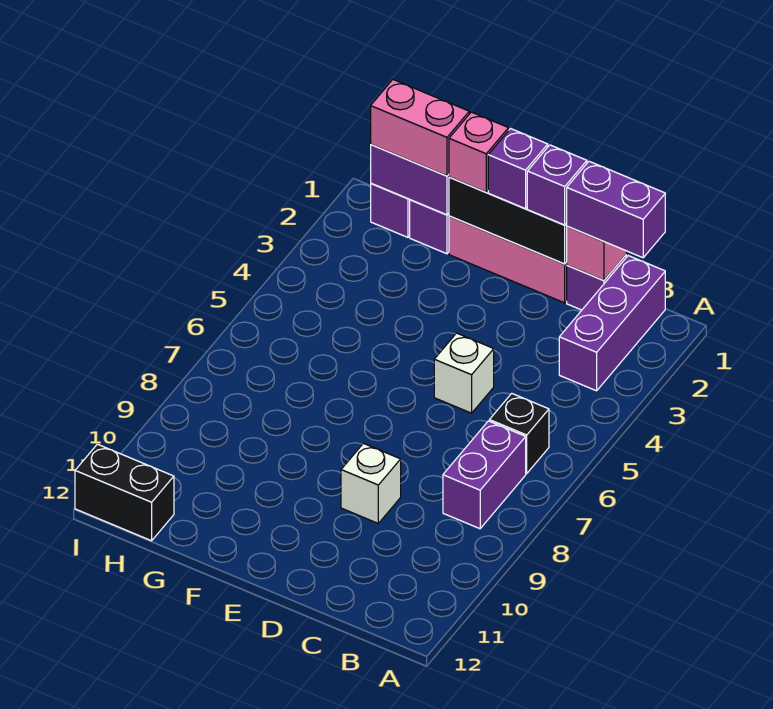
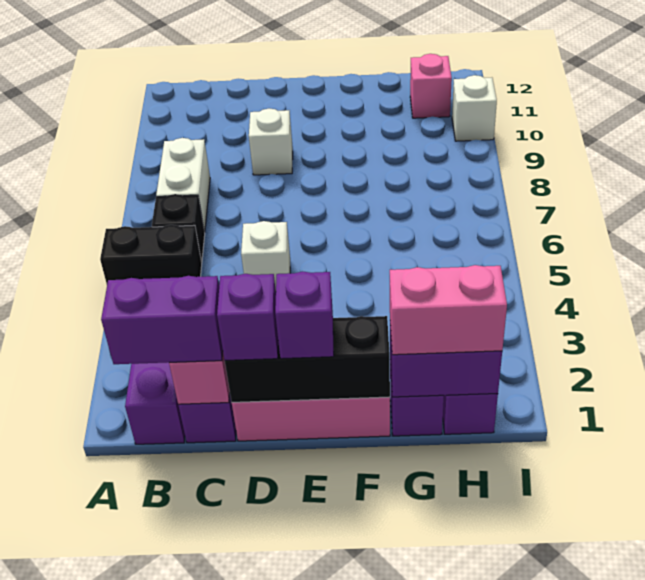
purple 1x2 brick [443,421,526,529] -> white 1x2 brick [156,138,210,232]
pink 1x1 brick [449,112,509,192] -> pink 1x1 brick moved to [410,54,452,118]
black 1x2 brick [75,444,174,541] -> black 1x2 brick moved to [100,225,202,284]
none -> white 1x1 brick [452,75,497,141]

